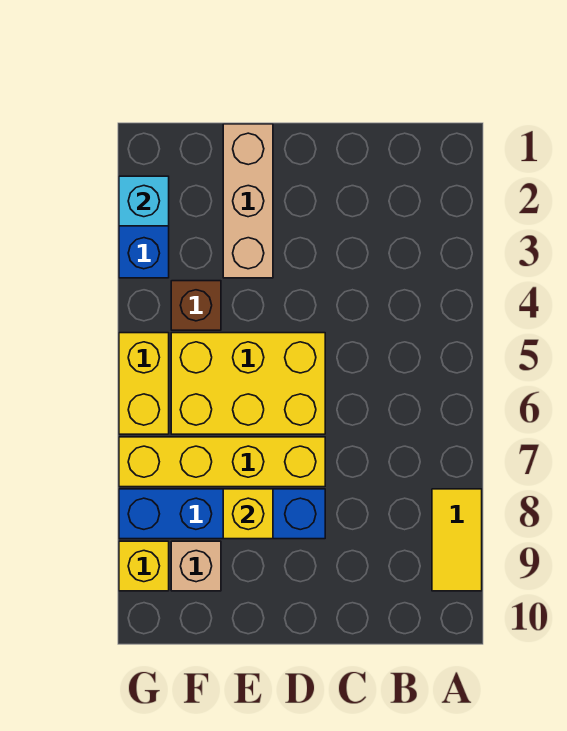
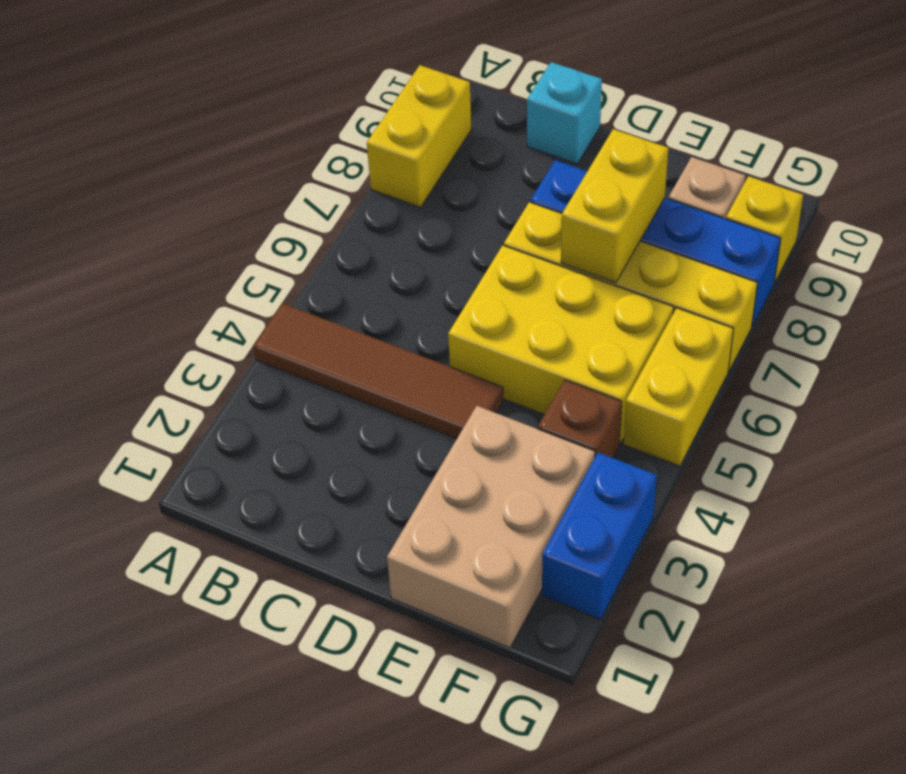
none -> brown 1x4 tile [254,303,503,439]
yellow 1x2 tile [432,489,482,591] -> yellow 1x2 brick [367,65,471,207]
tan 1x3 brick [223,124,273,278] -> tan 2x3 brick [387,406,595,648]
yellow 1x1 brick [223,489,273,539] -> yellow 1x2 brick [561,129,668,283]
cyan 1x1 brick [119,176,169,226] -> cyan 1x1 brick moved to [527,62,602,164]

